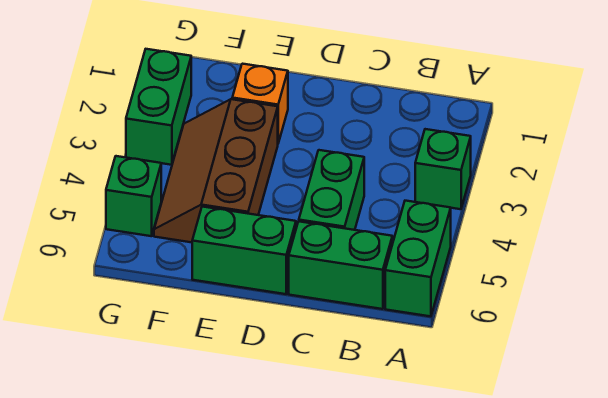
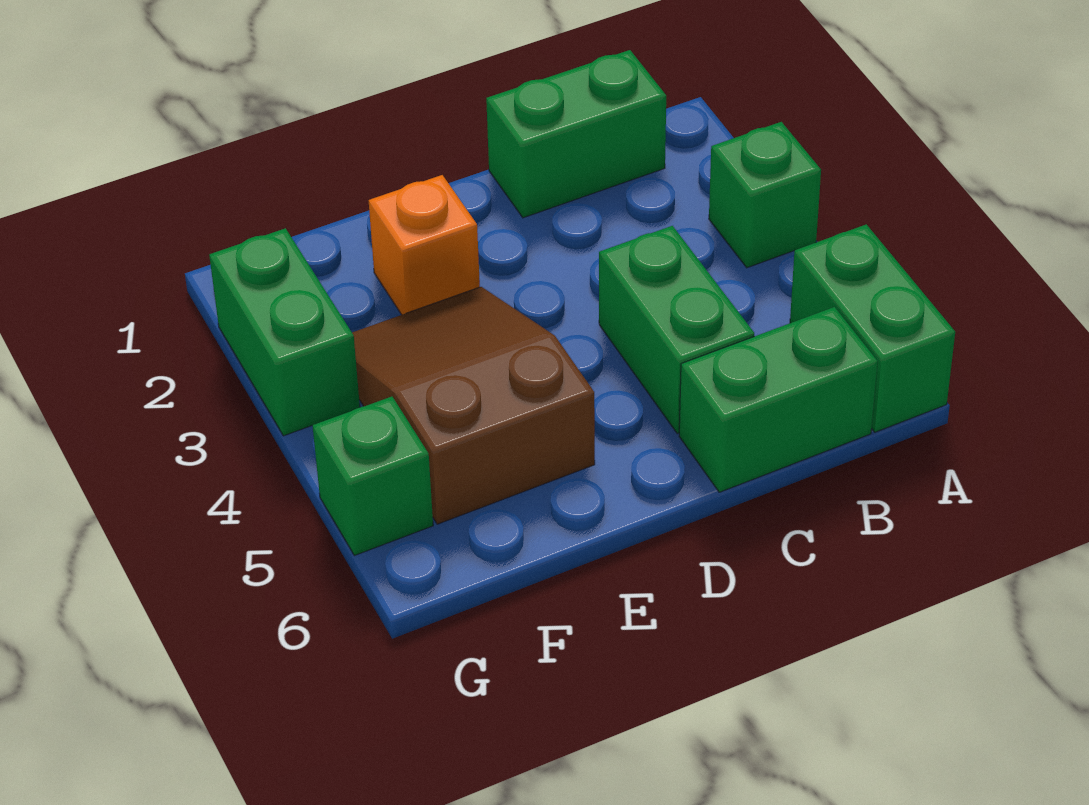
green 1x2 brick [192,207,296,294] -> green 1x2 brick moved to [486,50,666,218]
brown 2x3 slope [154,99,278,242] -> brown 2x3 slope turned to [352,287,595,524]

